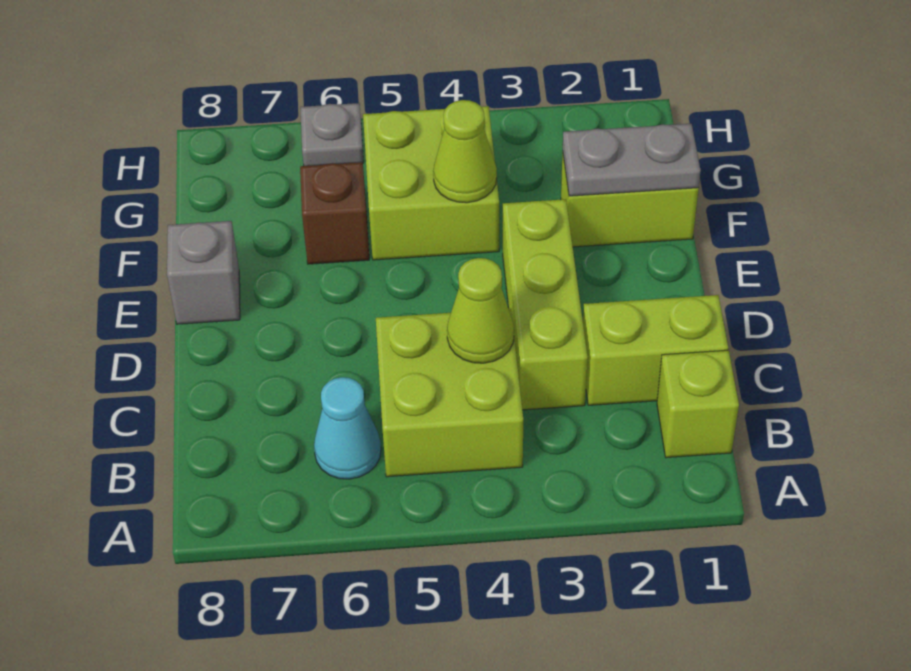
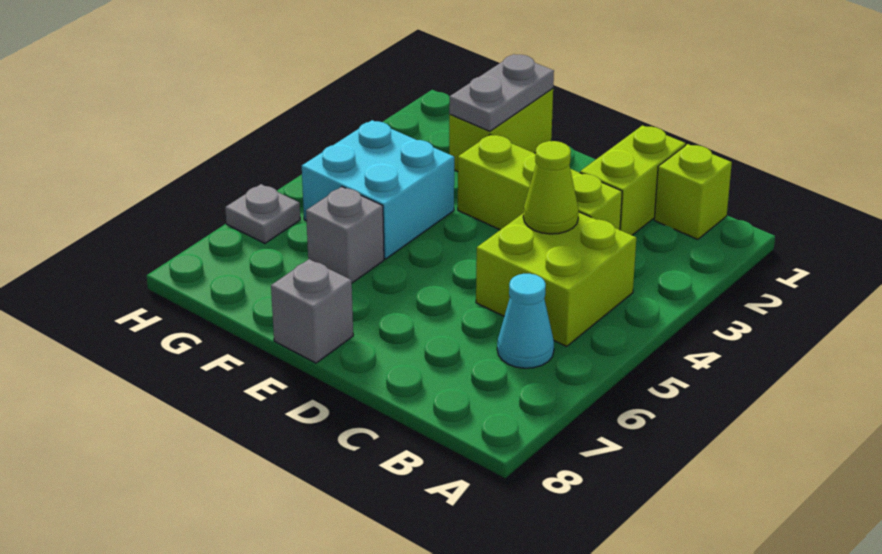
lime 2x2 brick [363,106,499,260] -> cyan 2x2 brick [302,120,454,259]
lime 1x1 cone [433,100,497,203] -> none
brown 1x1 brick [300,162,369,264] -> grey 1x1 brick [306,187,384,283]

